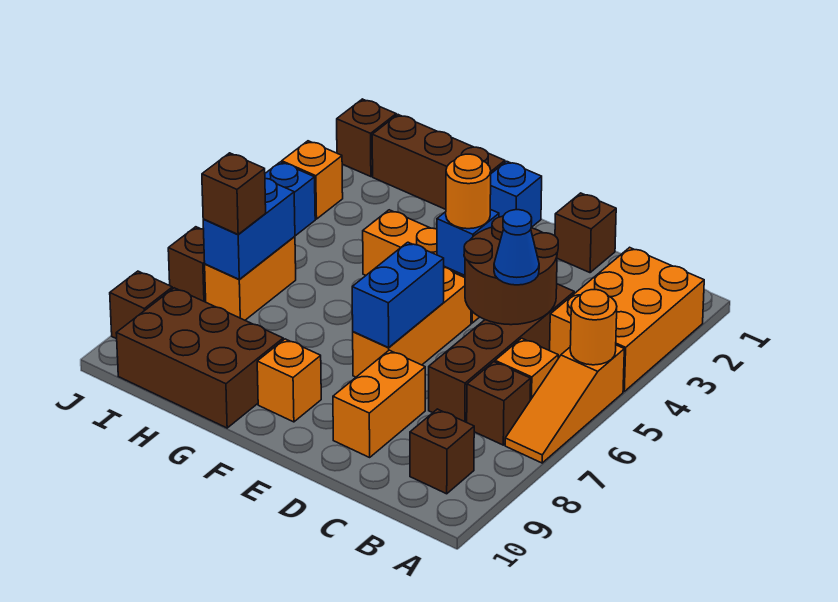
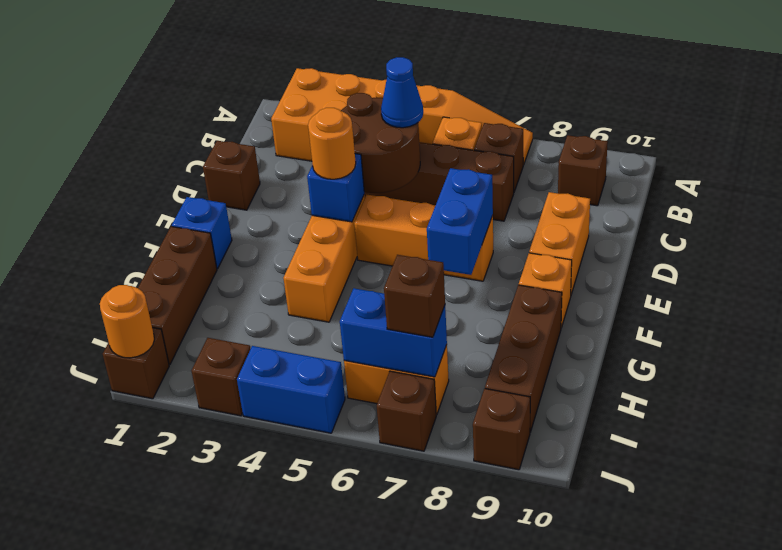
orange 1x1 round brick [570,290,617,365] -> orange 1x1 round brick moved to [100,285,154,358]
orange 1x2 brick [333,350,425,457] -> orange 1x2 brick turned to [529,192,590,294]
blue 1x2 brick [352,242,444,348] -> blue 1x2 brick turned to [427,168,493,275]
brown 2x3 brick [116,288,283,428] -> brown 1x3 brick [485,285,562,432]
orange 1x1 brick [282,141,343,219] -> brown 1x1 brick [192,338,250,416]

